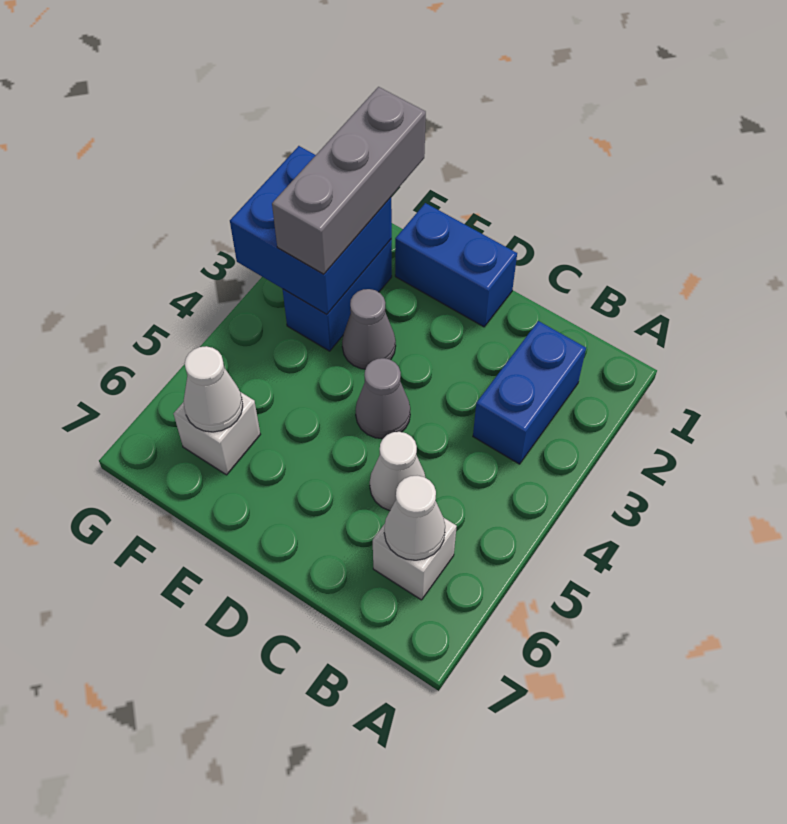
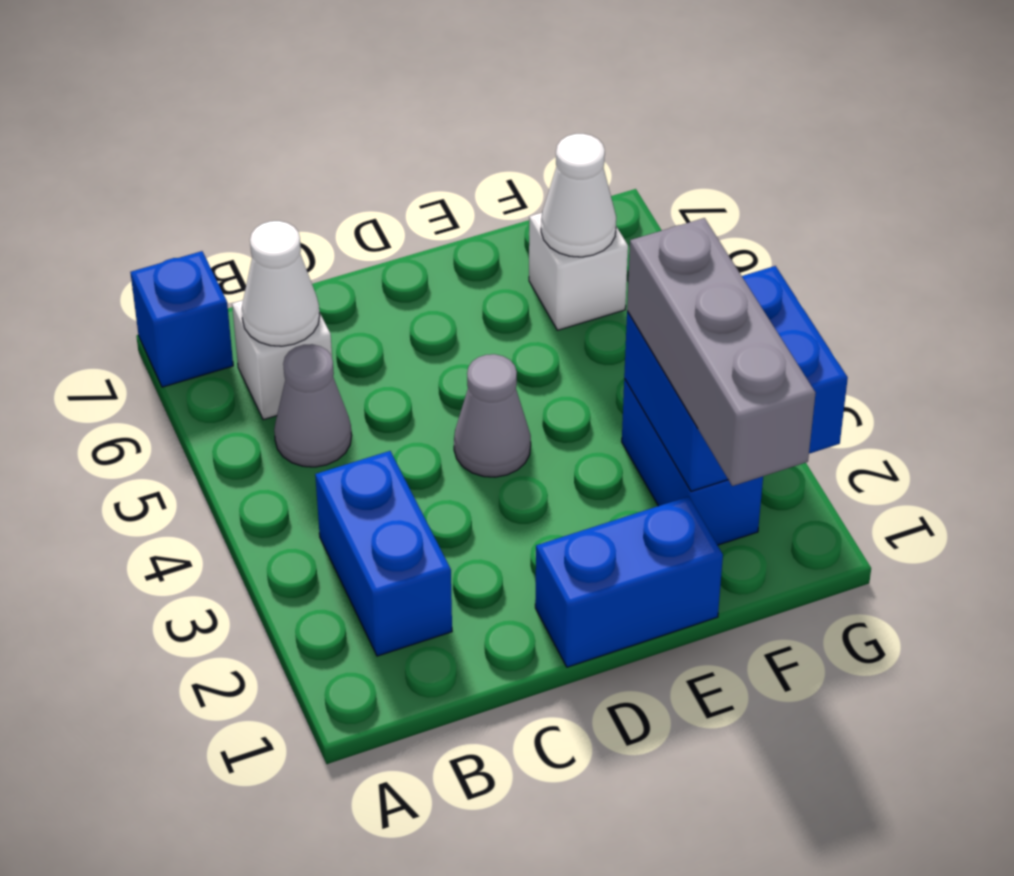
none -> blue 1x1 brick [130,251,233,387]
white 1x1 cone [370,432,426,511] -> none
grey 1x1 cone [342,289,396,369] -> grey 1x1 cone moved to [274,344,352,467]

